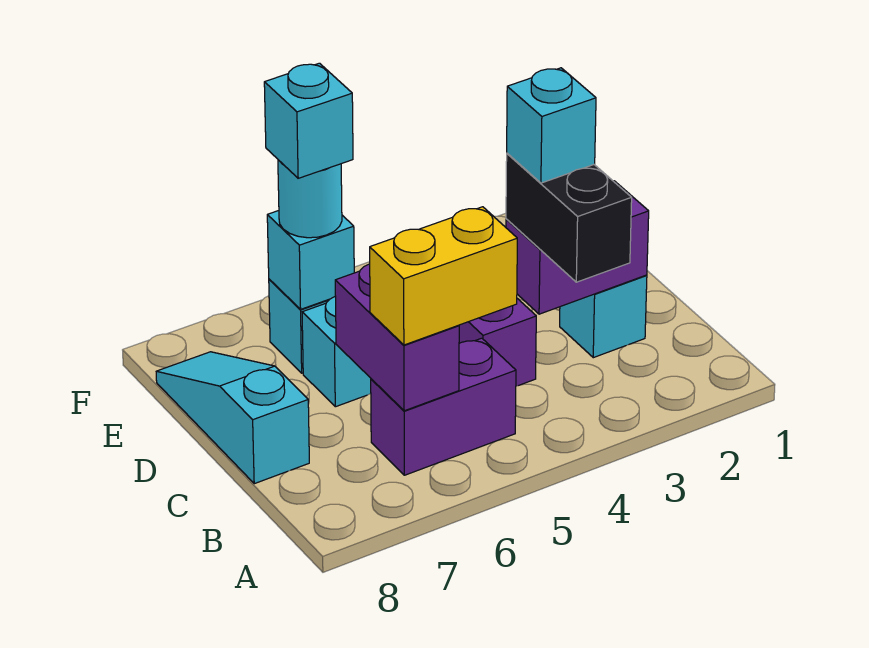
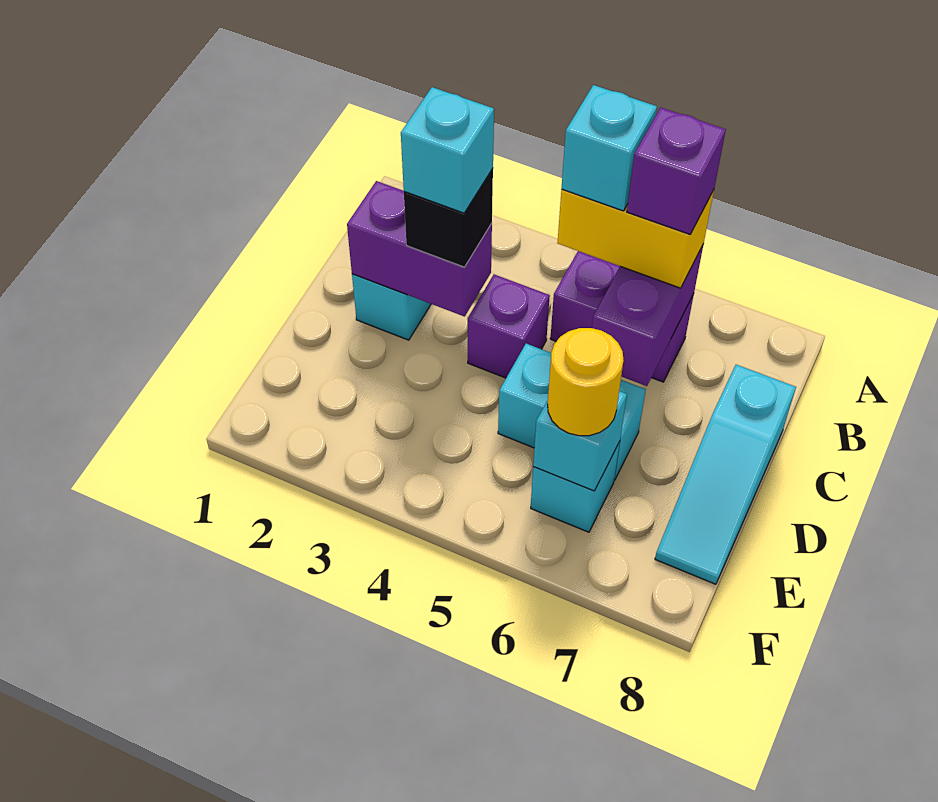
black 1x2 brick [506,153,632,282] -> black 1x1 brick [404,169,493,267]
none -> purple 1x1 brick [627,108,726,234]
cyan 1x1 round brick [278,160,342,238] -> yellow 1x1 round brick [548,328,624,436]
cyan 1x1 brick [264,63,353,178] -> cyan 1x1 brick moved to [561,85,657,211]

